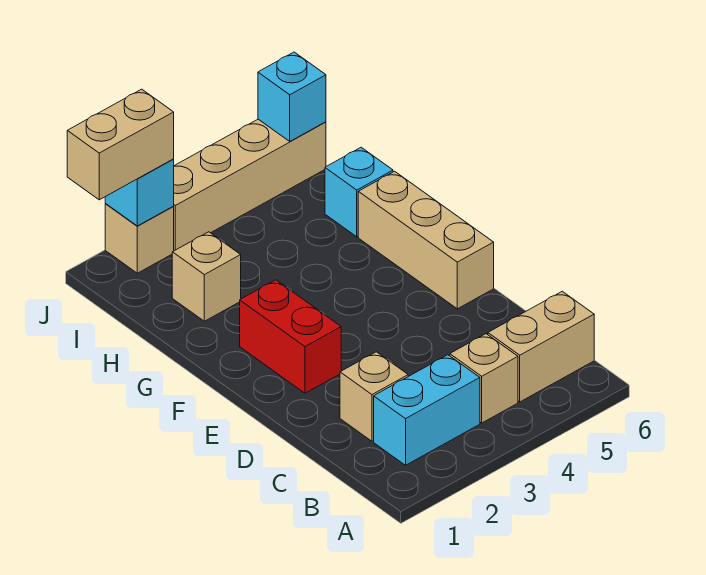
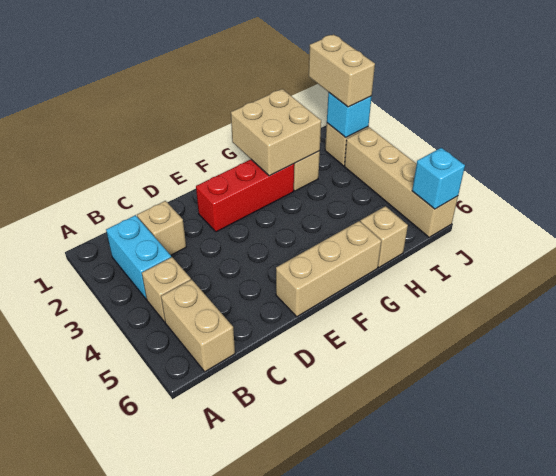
red 1x2 brick [240,280,341,393] -> red 1x3 brick [196,160,294,232]
none -> tan 2x2 brick [231,89,321,176]
cyan 1x1 brick [325,147,393,237] -> tan 1x1 brick [360,206,408,267]

